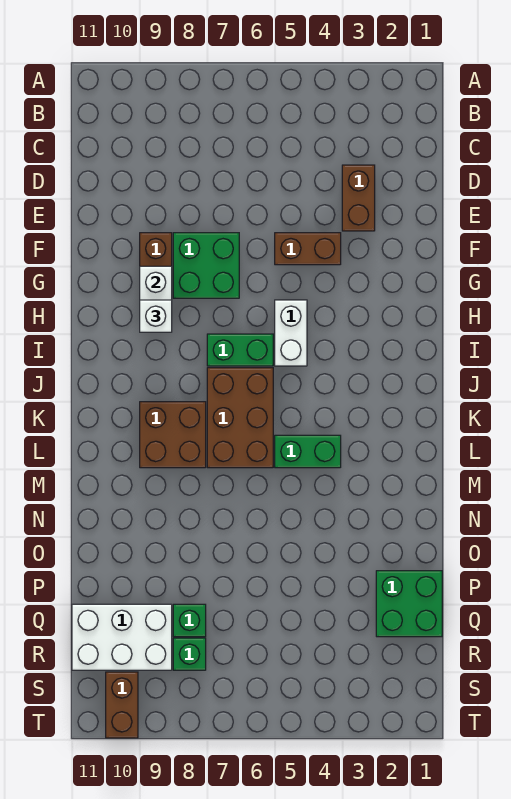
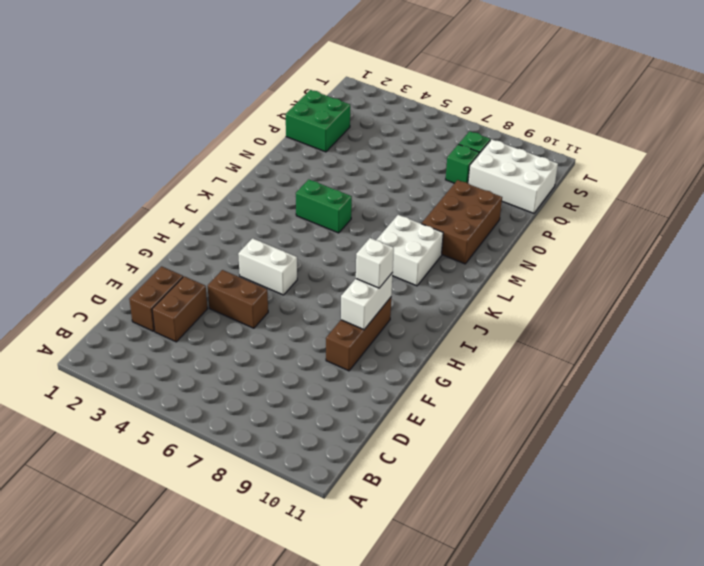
green 2x2 brick [173,233,239,298] -> none
white 1x2 brick [275,300,307,366] -> white 1x2 brick turned to [238,238,297,295]
green 1x2 brick [207,334,273,366] -> none
brown 2x3 brick [207,368,273,468] -> brown 2x3 brick moved to [422,180,502,264]
brown 2x2 brick [140,402,206,468] -> white 2x2 brick [377,215,443,286]
brown 1x2 brick [106,672,138,738] -> brown 1x2 brick moved to [129,266,183,331]

